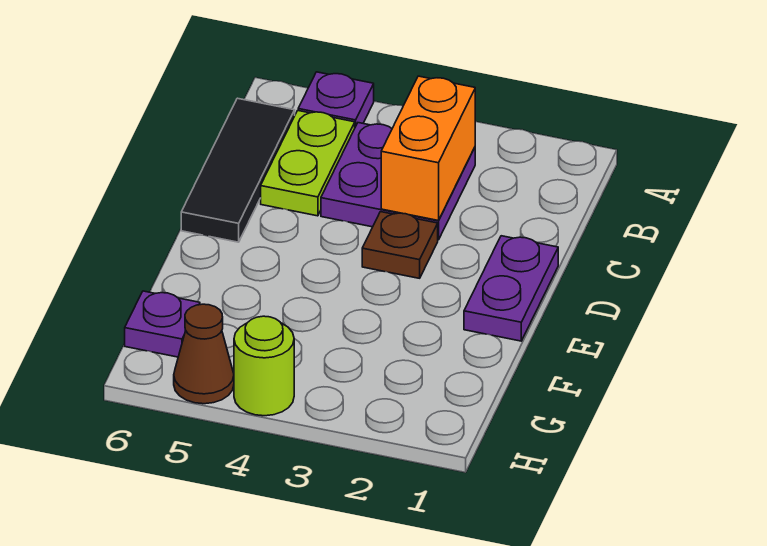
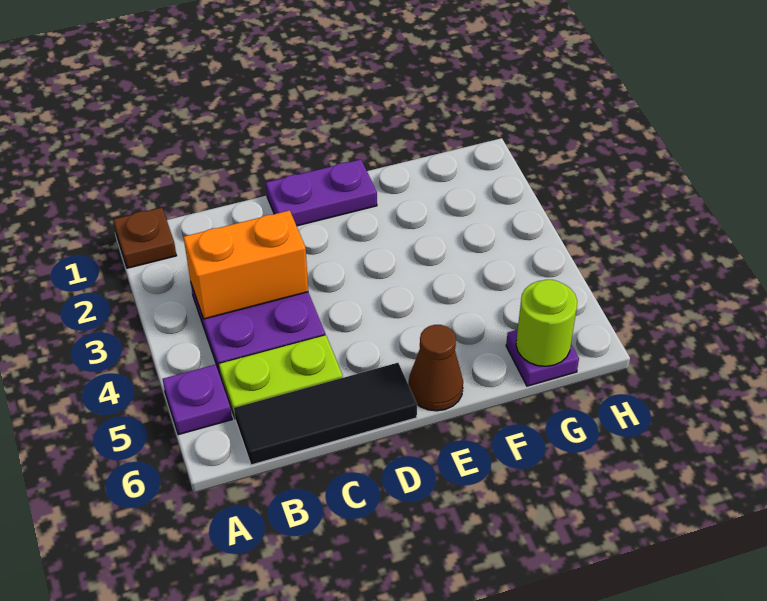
brown 1x1 plate [362,212,438,278] -> brown 1x1 plate moved to [113,208,176,268]
lime 1x1 round brick [234,316,294,416] -> lime 1x1 round brick moved to [516,280,577,366]
brown 1x1 cone [174,304,234,404] -> brown 1x1 cone moved to [408,325,463,411]

